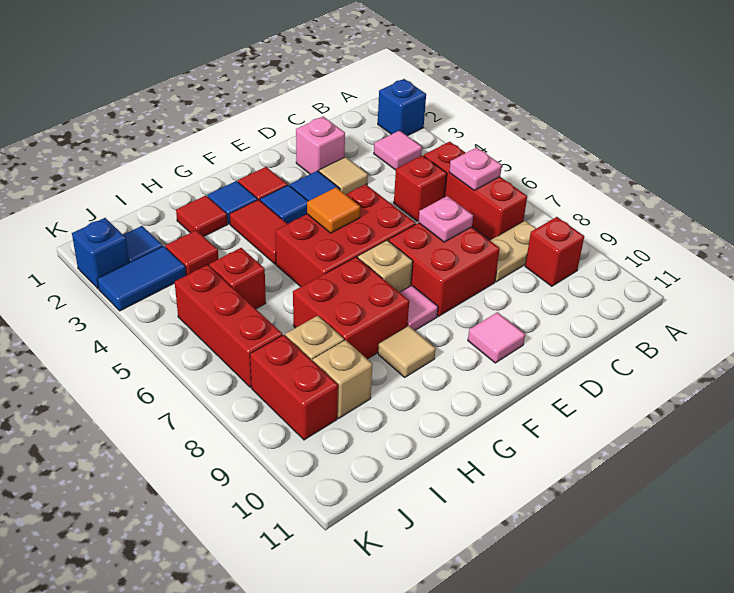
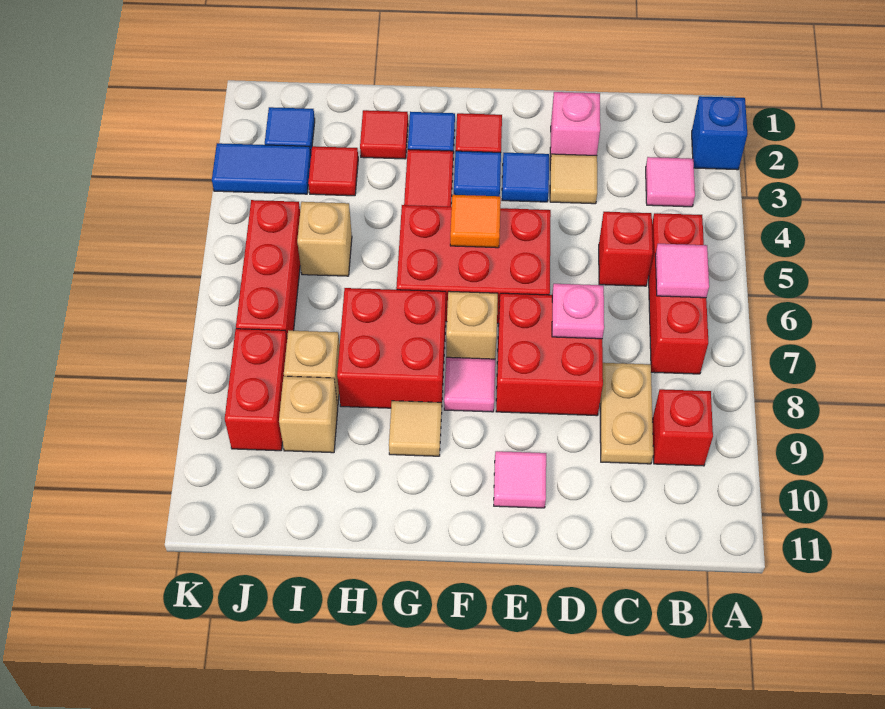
pink 1x1 plate [449,147,502,190] -> pink 1x1 tile [655,244,709,298]
tan 1x2 plate [490,221,536,282] -> tan 1x2 plate turned to [600,363,653,464]
red 1x1 brick [209,248,266,309] -> tan 1x1 brick [297,202,352,276]
blue 1x1 brick [72,218,129,289] -> none

